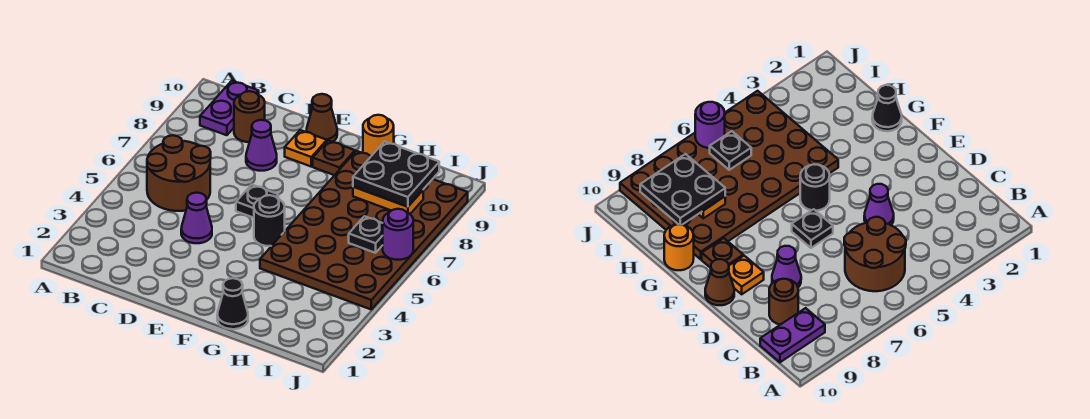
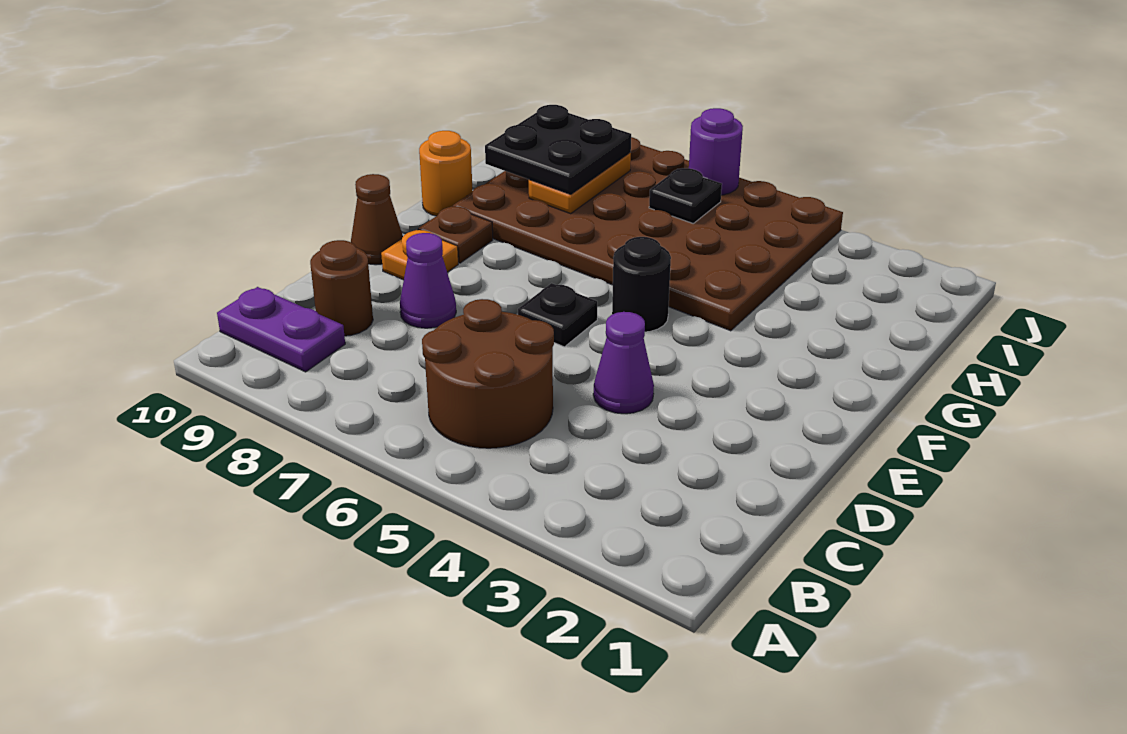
black 1x1 cone [217,278,248,329] -> none

